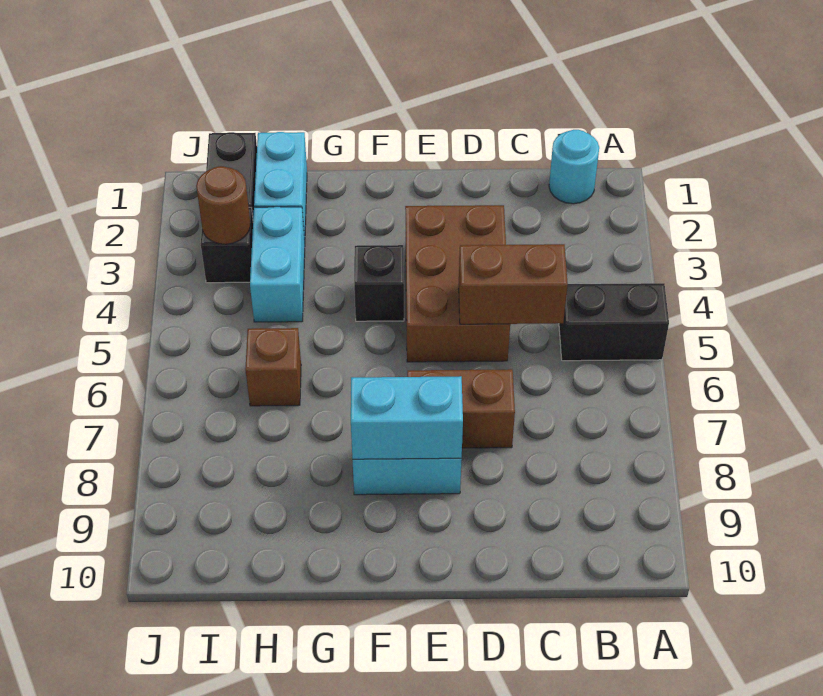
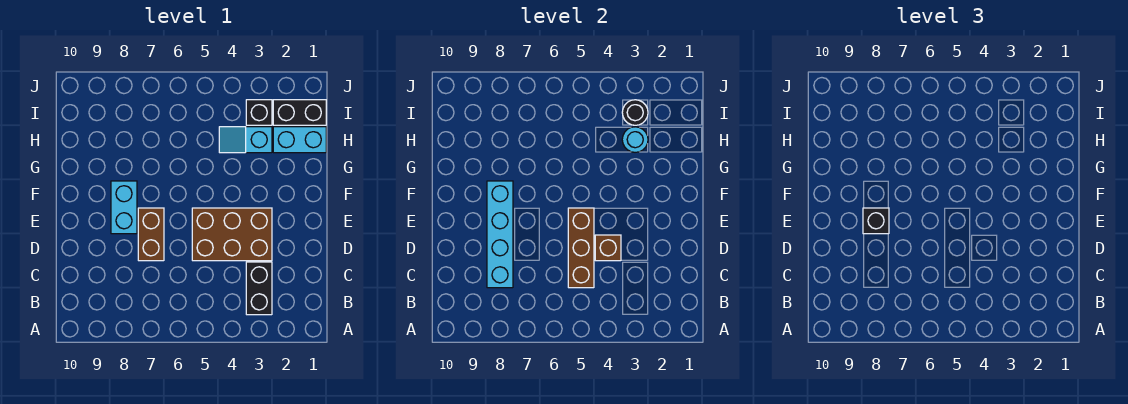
black 1x2 brick [559,283,669,361] -> black 1x2 brick moved to [246,262,272,315]
cyan 1x1 round brick [549,130,599,204] -> cyan 1x1 round brick moved to [622,127,648,152]
brown 1x2 brick [459,244,568,324] -> brown 1x3 brick [568,208,594,288]
cyan 1x2 brick [351,376,463,459] -> cyan 1x4 brick [487,181,513,288]
black 1x1 brick [354,245,404,321] -> black 1x1 brick moved to [863,208,889,234]
cyan 1x2 brick [250,207,305,322] -> cyan 1x2 slope [219,127,272,153]
brown 1x1 brick [245,328,301,406] -> brown 1x1 brick moved to [595,235,621,261]
brown 1x1 round brick [196,166,250,244] -> black 1x1 round brick [622,100,648,125]

